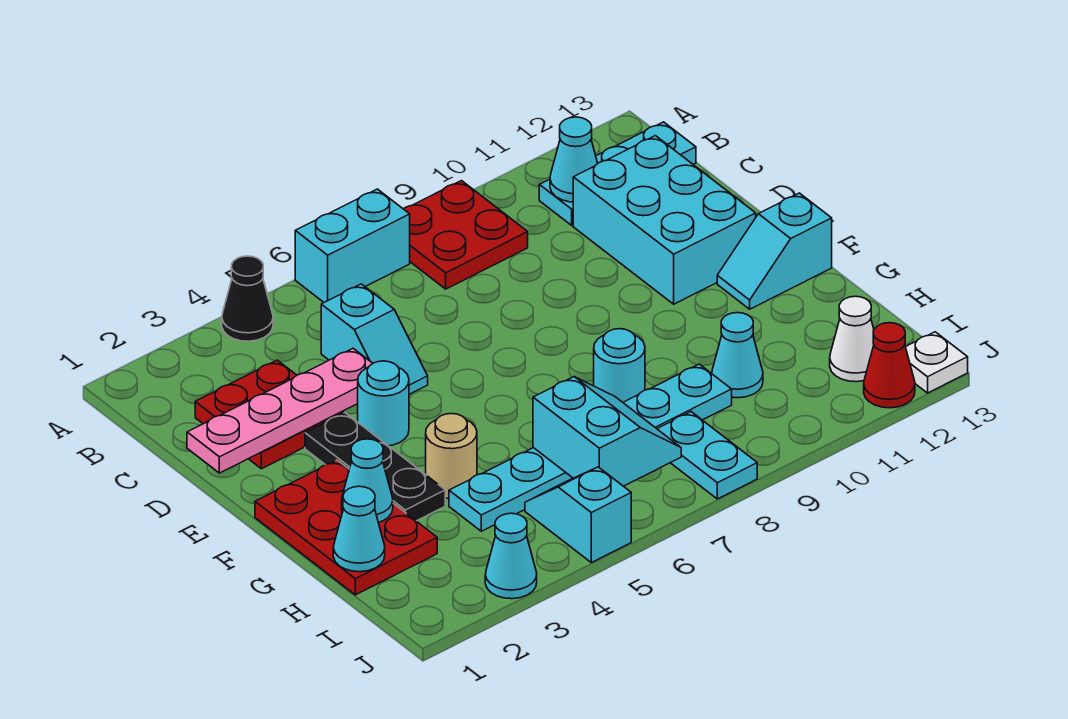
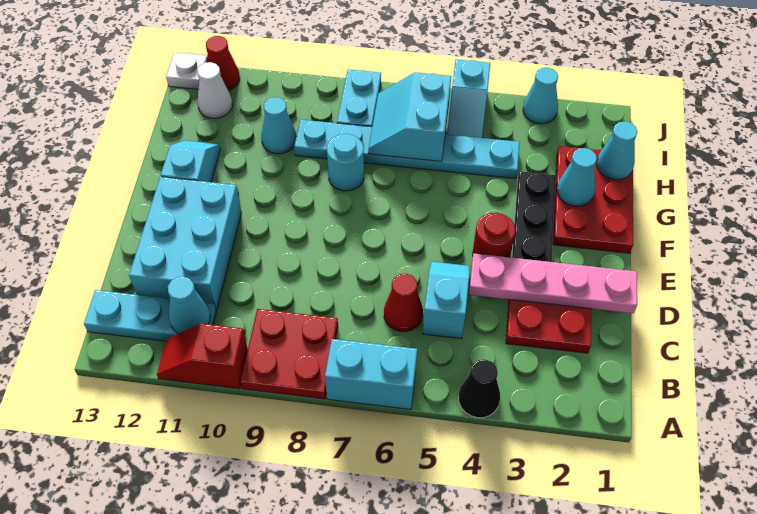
none -> red 1x2 slope [157,324,248,389]
none -> red 1x1 cone [384,274,423,332]
cyan 1x1 round brick [358,361,409,446] -> red 1x1 round brick [473,213,515,257]
cyan 1x2 slope [717,193,832,309] -> cyan 1x2 slope turned to [161,141,220,182]
tan 1x1 round brick [426,414,477,498] -> none

